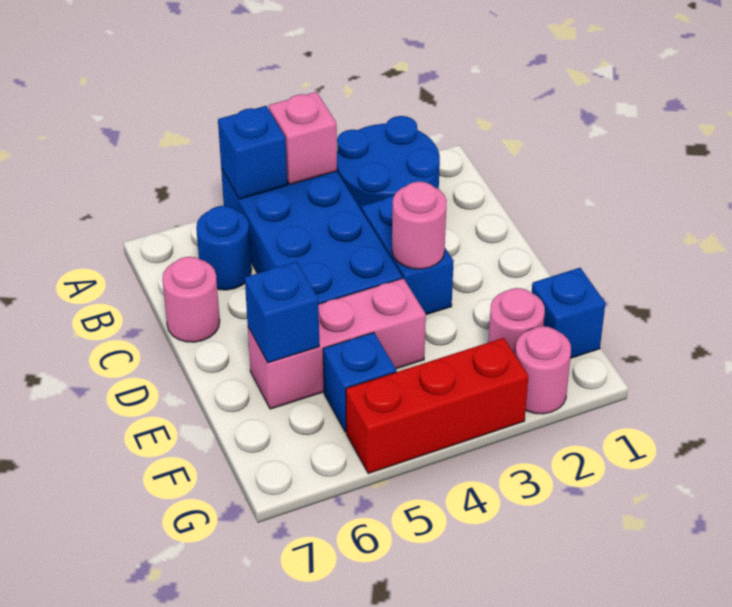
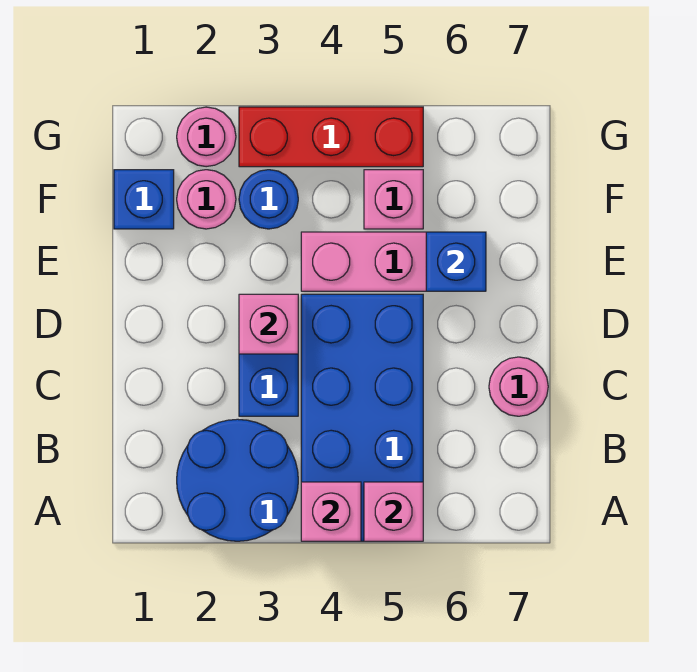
blue 1x1 brick [218,106,287,199] -> pink 1x1 brick [364,482,423,541]
blue 1x1 round brick [196,206,251,290] -> blue 1x1 round brick moved to [239,170,298,229]
pink 1x1 round brick [392,182,447,269] -> pink 1x1 brick [239,294,298,354]
blue 1x1 brick [323,332,396,432] -> pink 1x1 brick [364,170,423,229]

